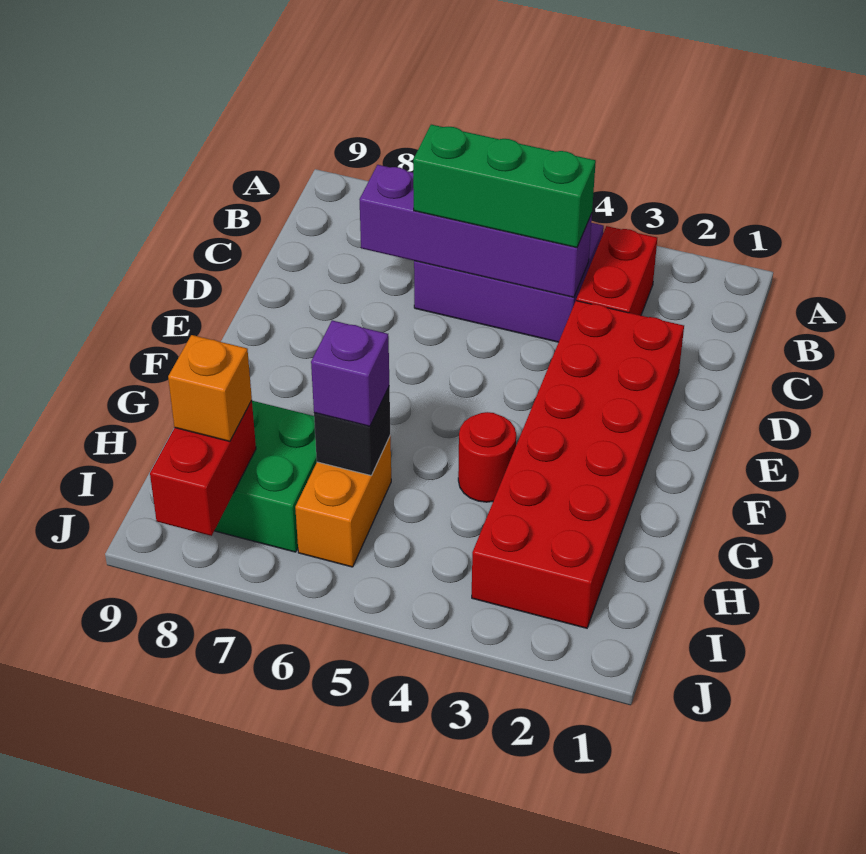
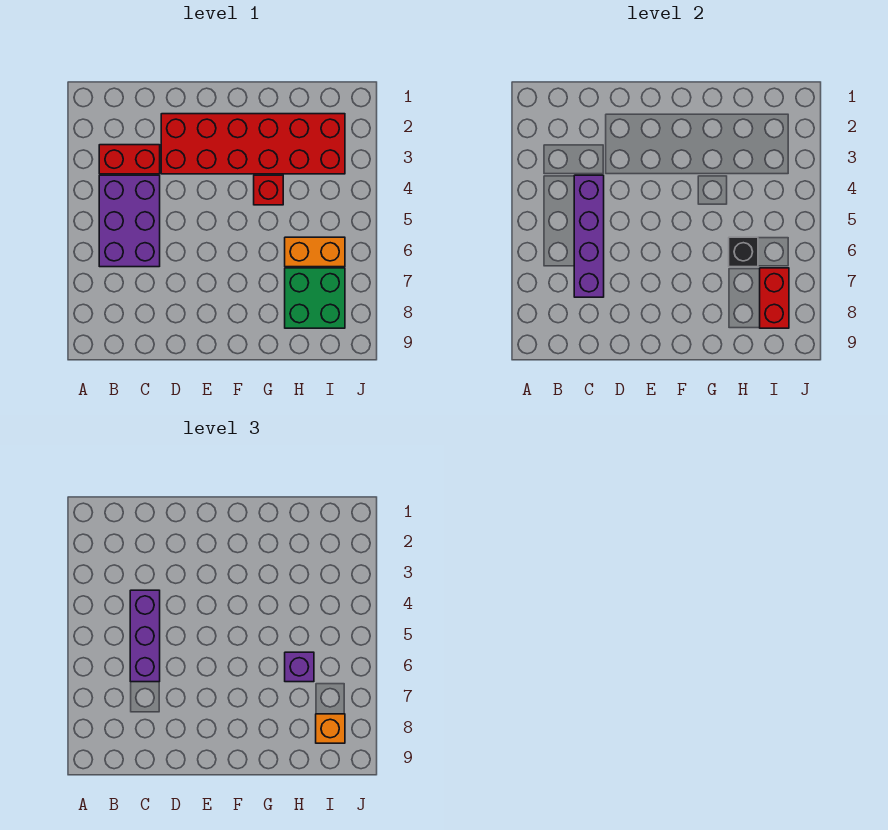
green 1x3 brick [413,125,596,248] -> purple 1x3 brick [130,590,160,682]
red 1x1 round brick [458,412,516,502] -> red 1x1 brick [254,175,283,205]
red 1x2 brick [150,401,256,536] -> red 1x2 brick turned to [760,268,789,328]

